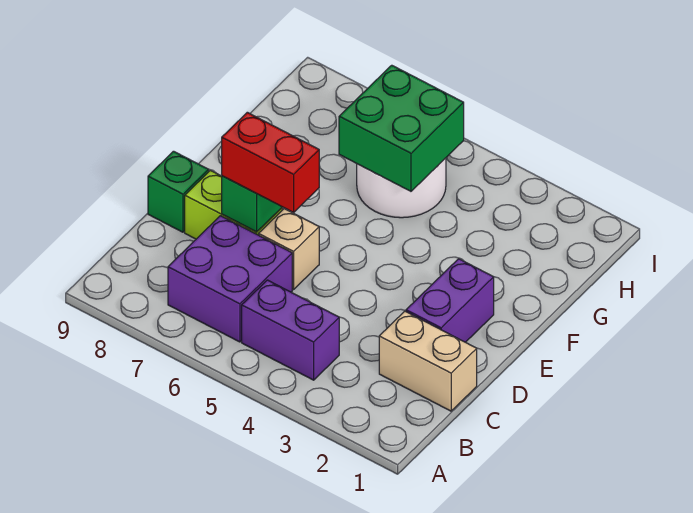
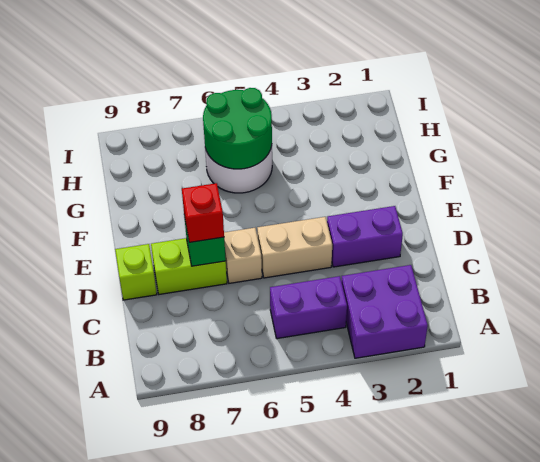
purple 2x2 brick [168,216,292,342] -> purple 2x2 brick moved to [341,265,428,358]
tan 1x2 brick [379,311,477,411] -> tan 1x2 brick moved to [257,217,332,278]
purple 1x2 brick [406,259,494,342] -> purple 1x2 brick turned to [327,206,403,267]
red 1x2 brick [222,112,319,212] -> red 1x1 brick [182,183,224,242]
green 1x1 brick [148,151,209,232] -> lime 1x1 brick [115,244,157,300]
green 2x2 brick [339,65,464,191] -> green 2x2 round brick [203,88,272,169]

